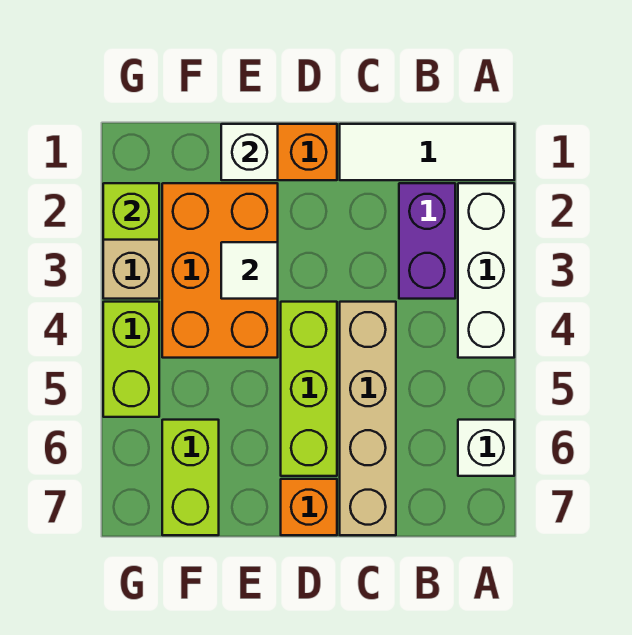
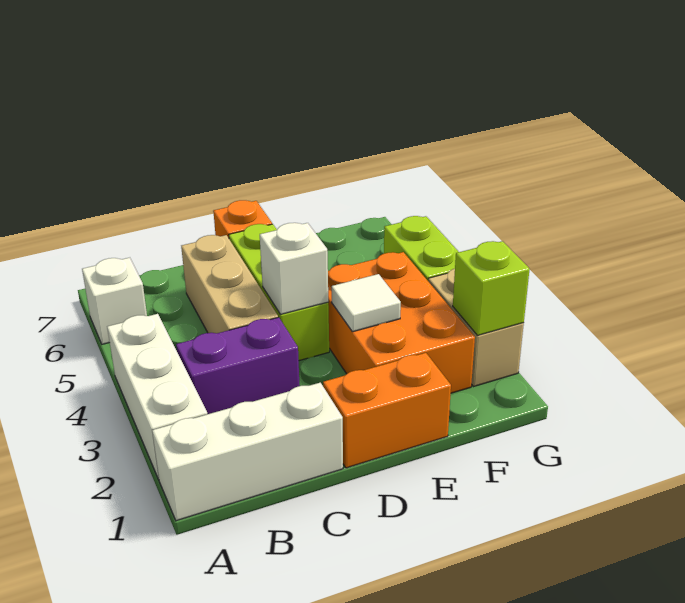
white 1x3 tile [340,124,514,180] -> white 1x3 brick [152,383,343,521]
purple 1x2 brick [399,183,455,299] -> purple 1x2 brick turned to [176,317,300,414]
tan 1x4 brick [340,302,396,535] -> tan 1x3 brick [181,235,278,333]
white 1x1 brick [221,124,278,180] -> white 1x1 brick moved to [260,223,328,314]
lime 1x2 brick [162,420,219,535] -> none

